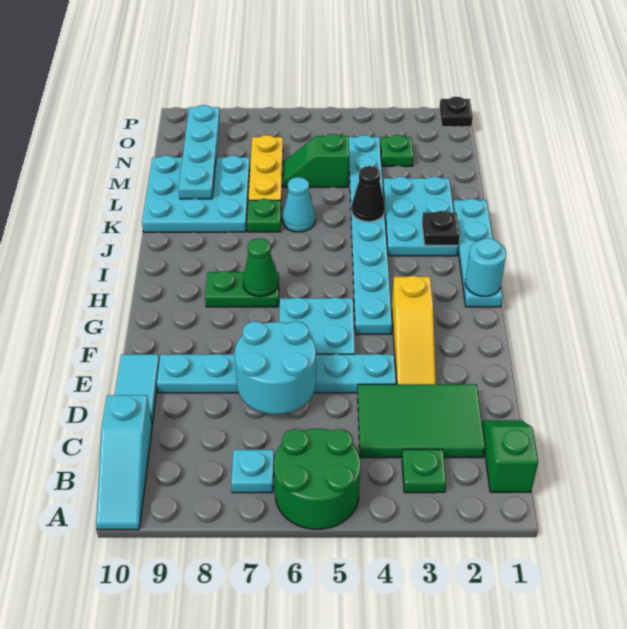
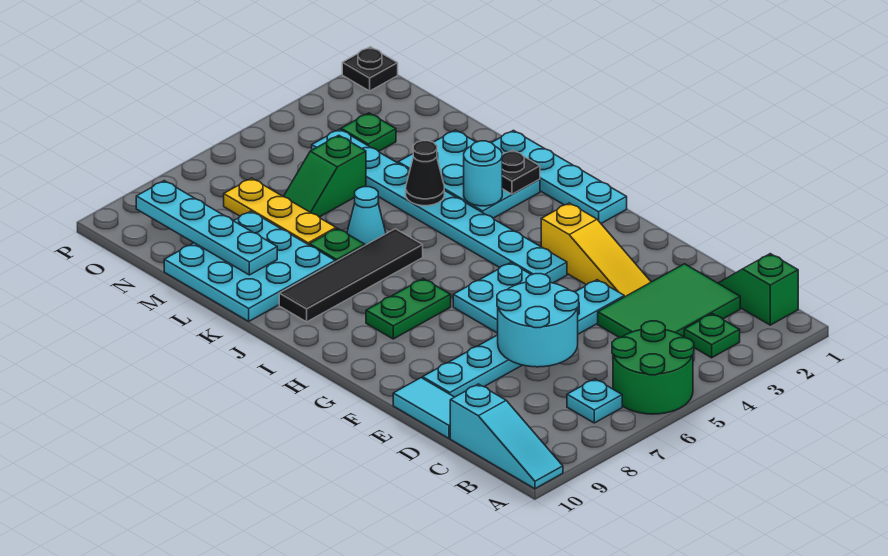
cyan 1x1 round brick [465,238,506,296] -> cyan 1x1 round brick moved to [464,141,502,206]
green 1x1 cone [243,238,278,297] -> none
none -> black 1x4 tile [279,229,423,322]

